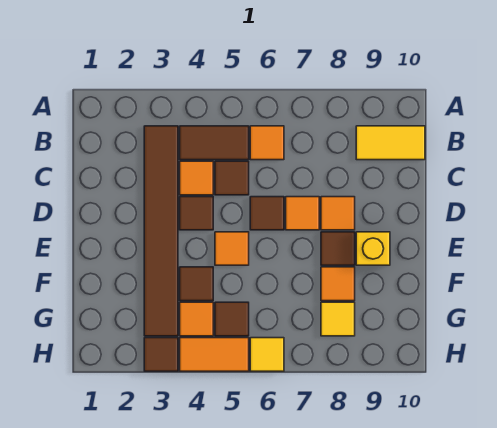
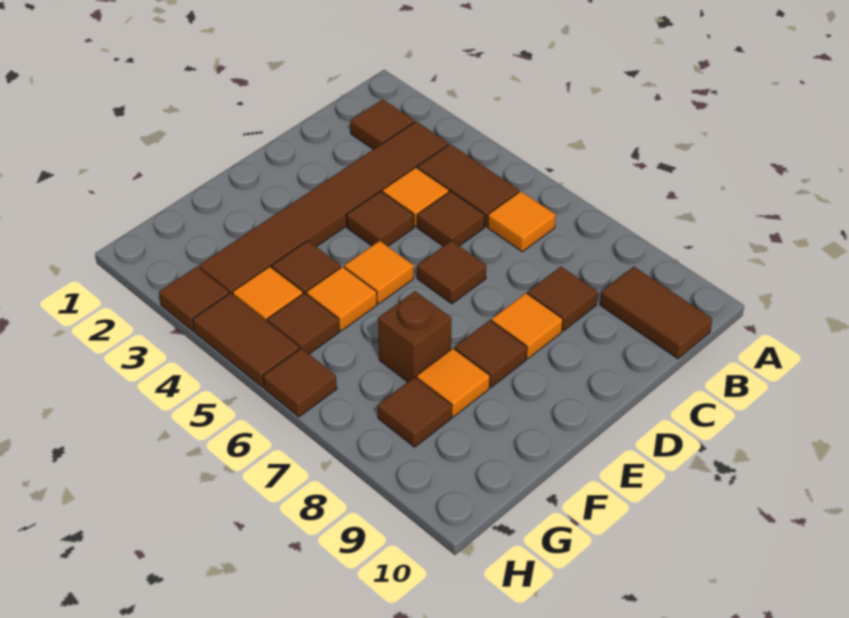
none -> brown 1x1 tile [350,99,414,149]
yellow 1x2 tile [356,126,425,160] -> brown 1x2 tile [600,267,712,359]
none -> brown 1x1 tile [528,267,598,331]
orange 1x1 tile [286,197,319,230] -> orange 1x1 tile moved to [306,267,377,331]
yellow 1x1 brick [356,232,390,265] -> none
none -> brown 1x1 brick [378,291,452,382]
yellow 1x1 tile [321,302,355,336] -> brown 1x1 tile [378,377,452,447]
orange 1x2 tile [180,338,249,371] -> brown 1x2 tile [193,293,300,387]
yellow 1x1 tile [250,338,284,371] -> brown 1x1 tile [263,348,337,417]

